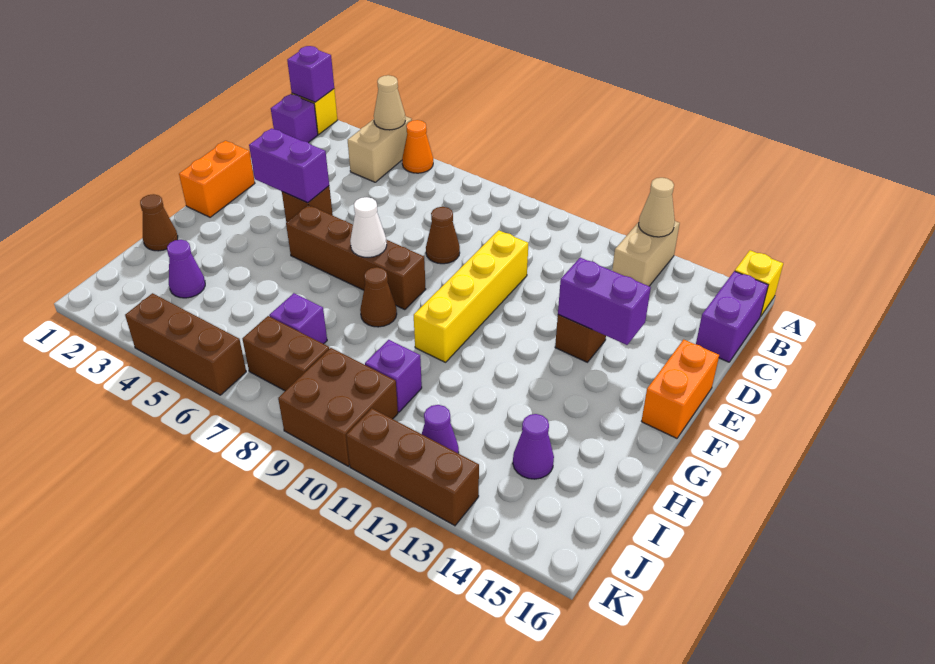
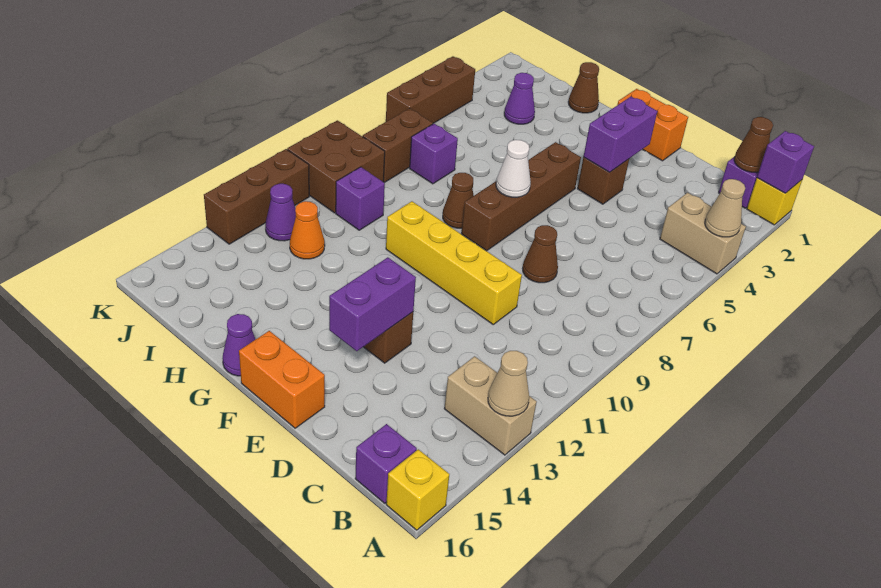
orange 1x1 cone [402,120,433,173] -> orange 1x1 cone moved to [290,201,325,259]
none -> brown 1x1 cone [734,117,773,172]
purple 1x2 brick [696,271,768,362] -> purple 1x1 brick [355,424,417,503]
purple 1x1 cone [513,414,554,479] -> purple 1x1 cone moved to [222,314,256,376]

